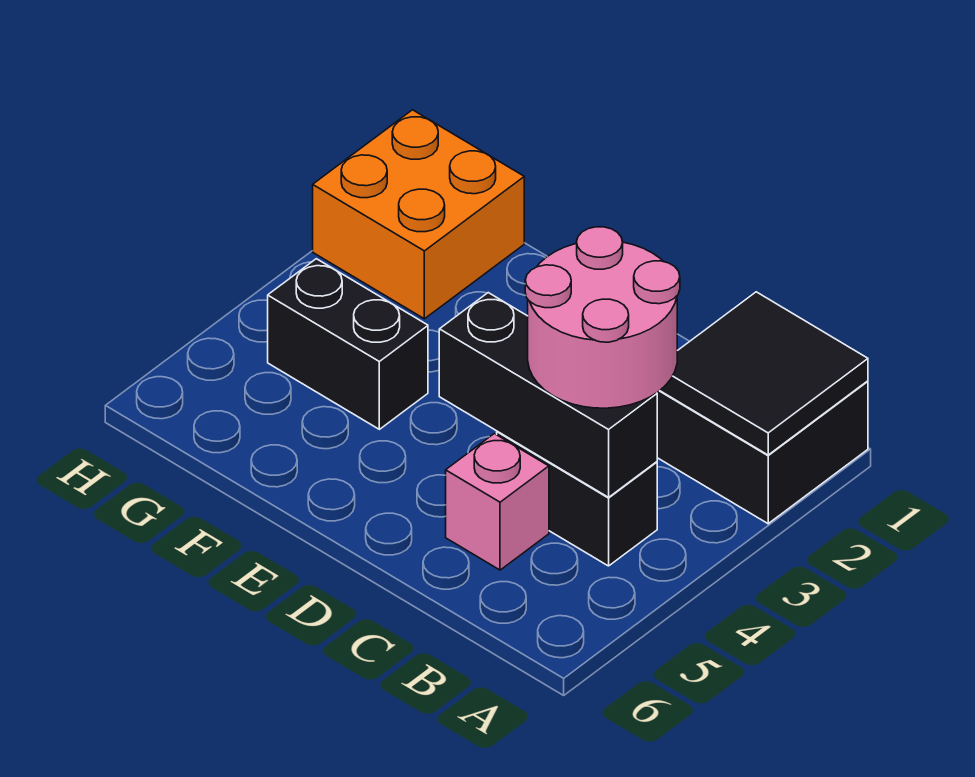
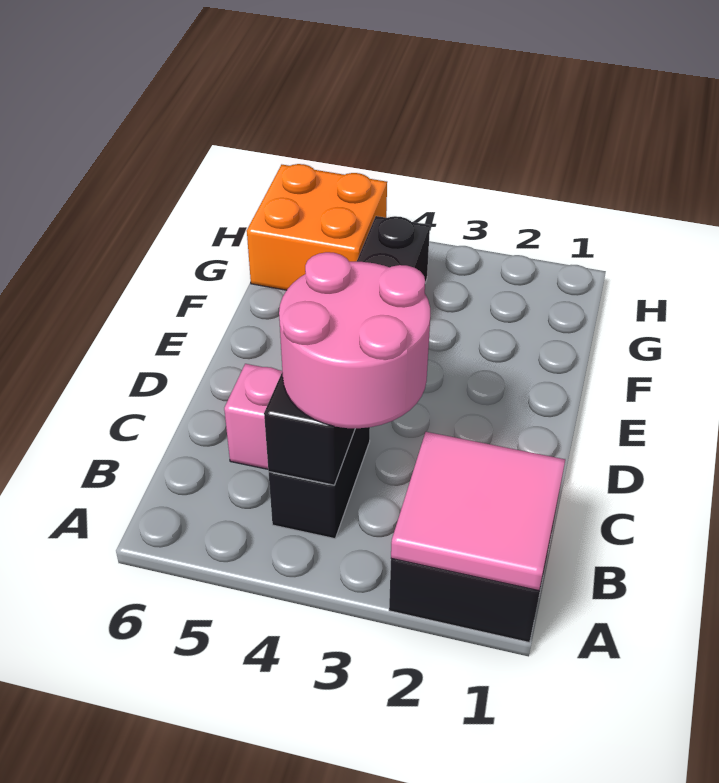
black 2x2 tile [660,292,868,455] -> pink 2x2 tile [391,432,565,591]
orange 2x2 brick [313,110,524,319] -> orange 2x2 brick moved to [247,164,387,290]

